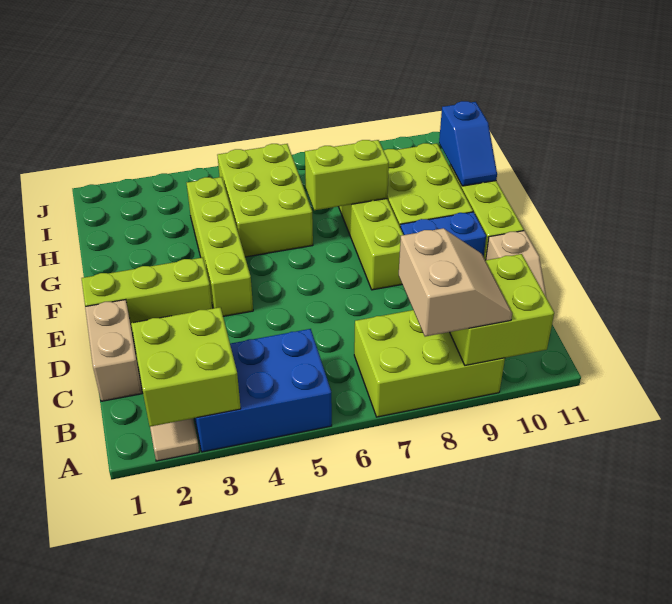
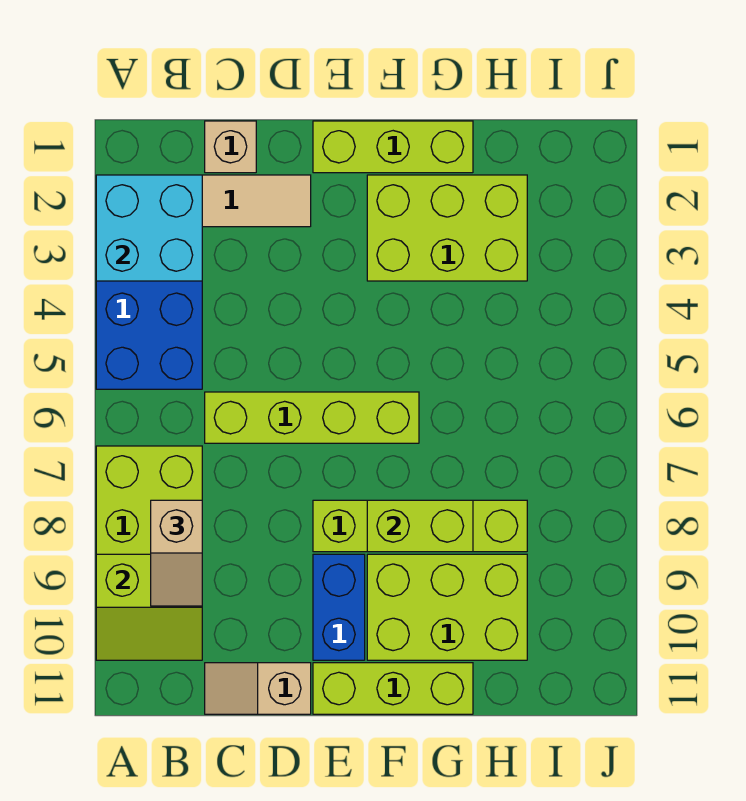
lime 2x2 brick [131,307,241,427] -> cyan 2x2 brick [96,175,202,281]
tan 2x2 slope [399,228,512,337] -> tan 1x2 slope [151,500,202,606]
lime 2x2 brick [450,254,554,366] -> lime 2x2 slope [96,554,202,660]
tan 1x2 brick [85,300,142,401] -> tan 1x1 brick [205,121,256,173]
lime 1x3 brick [82,258,212,332] -> lime 1x3 brick turned to [313,121,473,173]
lime 1x4 brick [187,177,253,316] -> lime 1x4 brick moved to [205,392,419,443]
lime 2x3 brick [217,144,313,257] -> lime 2x3 brick moved to [367,175,527,281]
lime 1x2 brick [305,140,389,210] -> lime 1x2 brick turned to [367,500,473,552]
blue 1x2 slope [439,101,497,186] -> none

